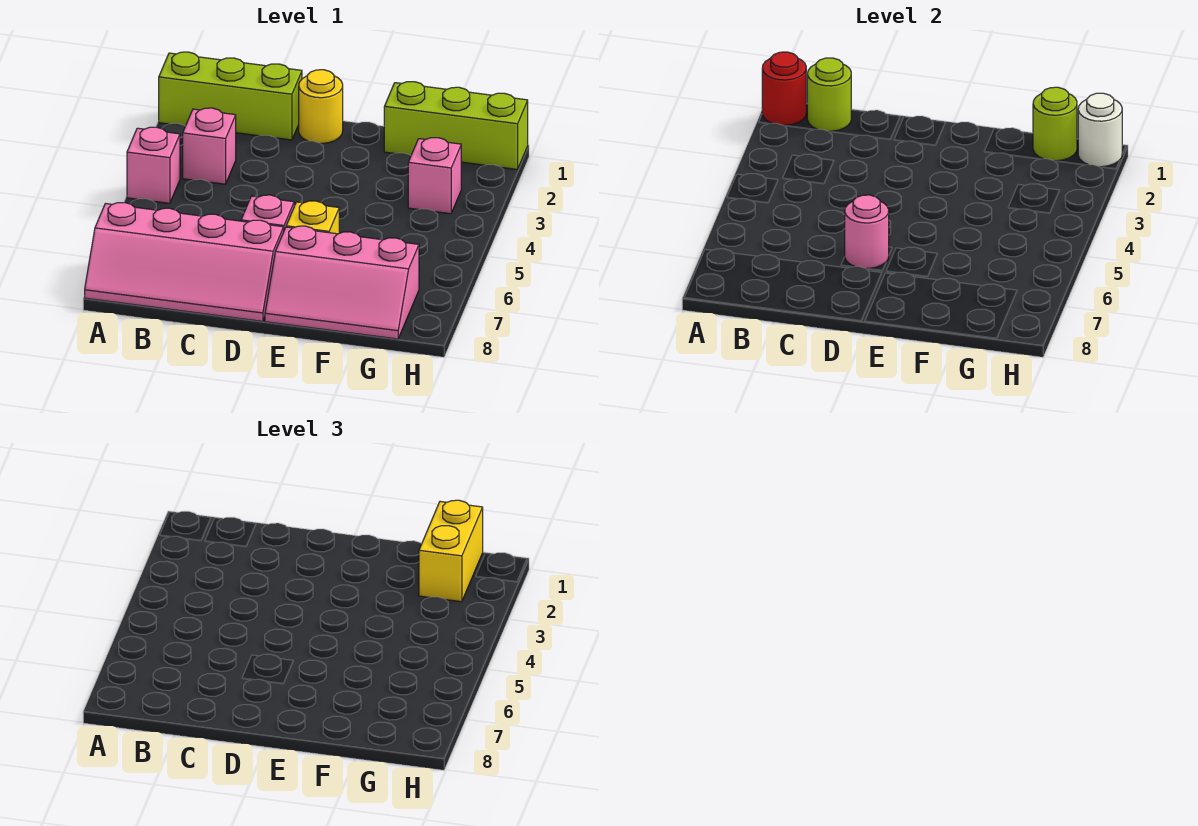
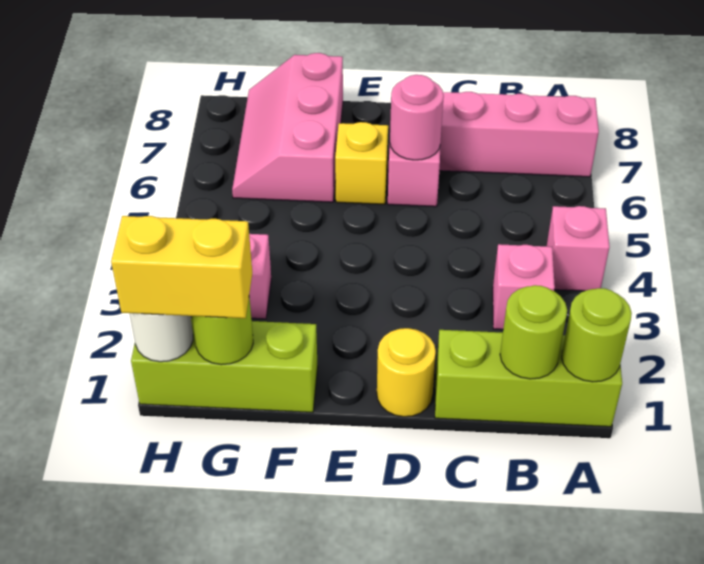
red 1x1 round brick [762,52,806,126] -> lime 1x1 round brick [562,288,632,382]
pink 2x3 slope [265,226,419,339] -> pink 2x3 slope turned to [232,53,343,202]
yellow 1x2 brick [419,500,483,602] -> yellow 1x2 brick turned to [111,216,252,318]

